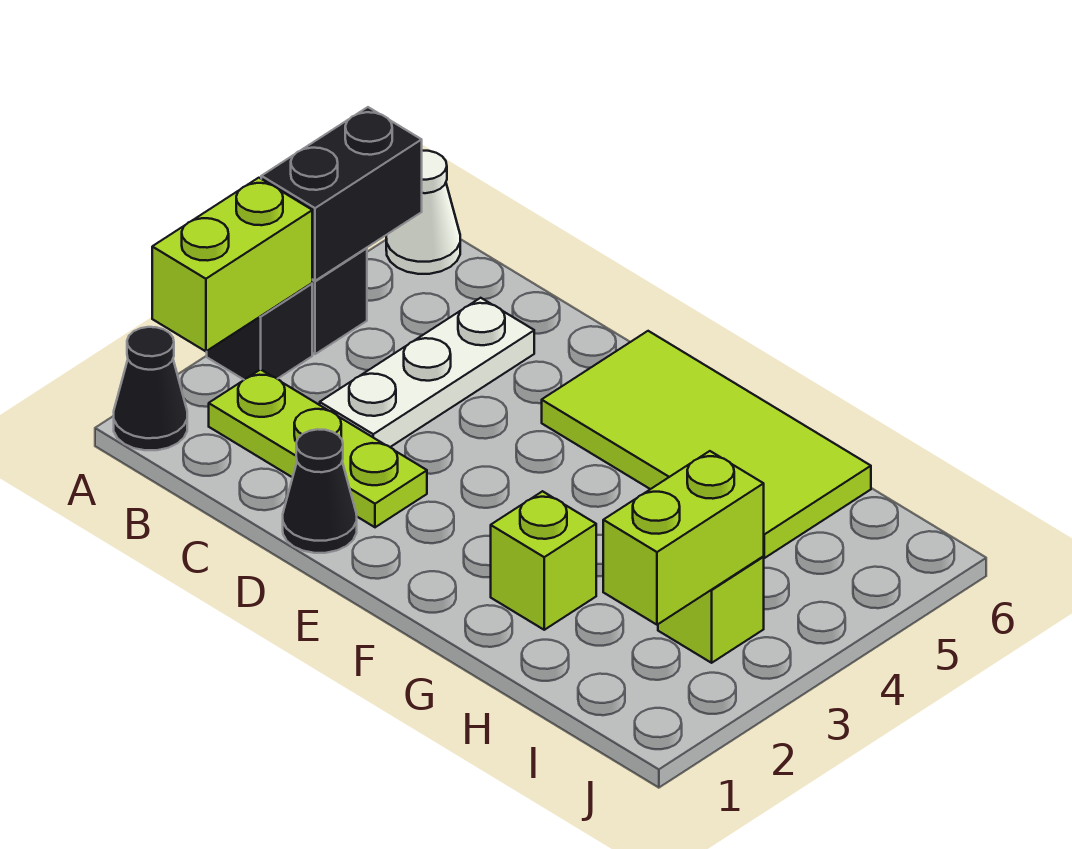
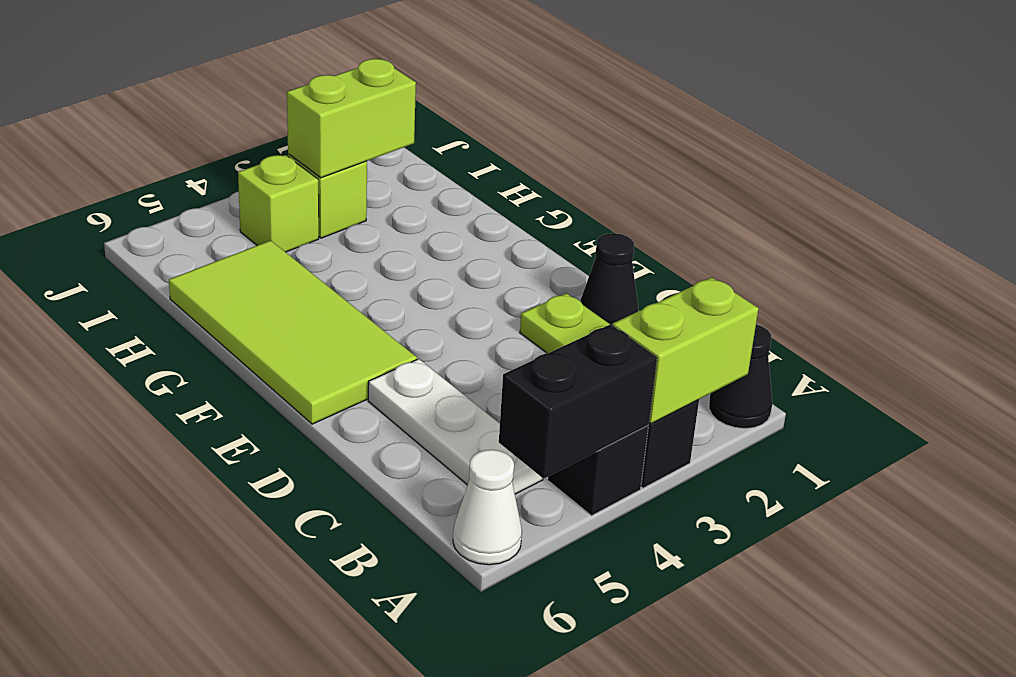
white 1x3 plate [320,298,534,447] -> white 1x3 plate turned to [368,359,543,494]
lime 1x1 brick [491,491,596,630] -> lime 1x1 brick moved to [238,155,319,252]

